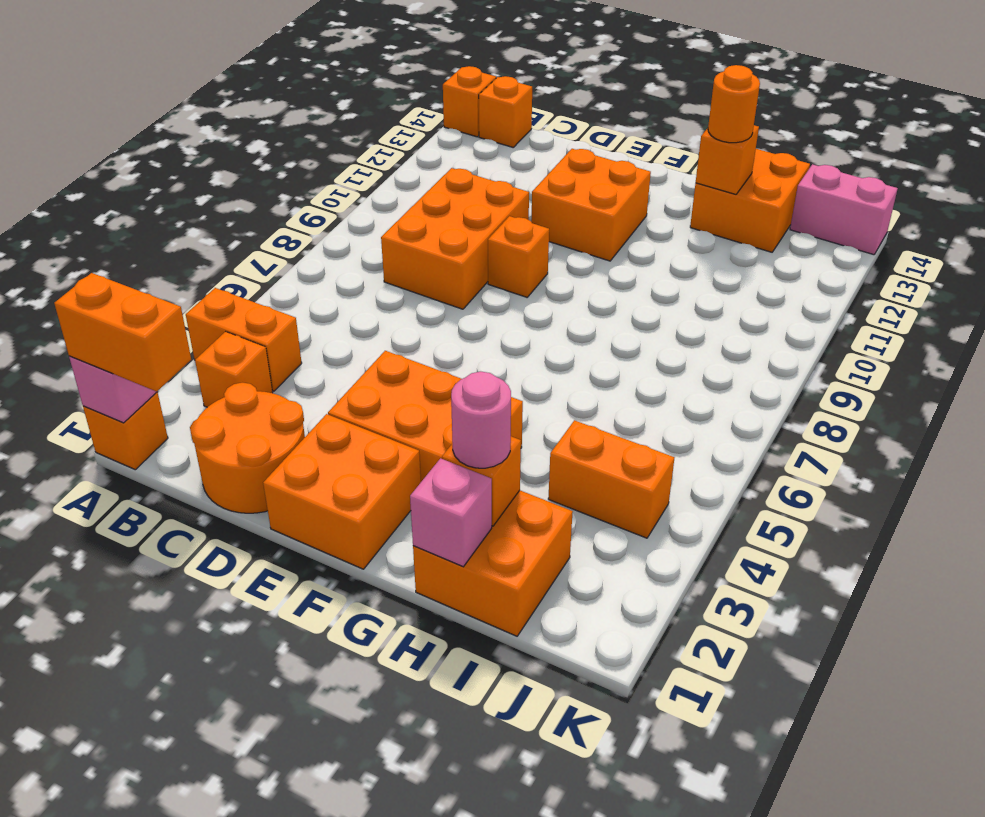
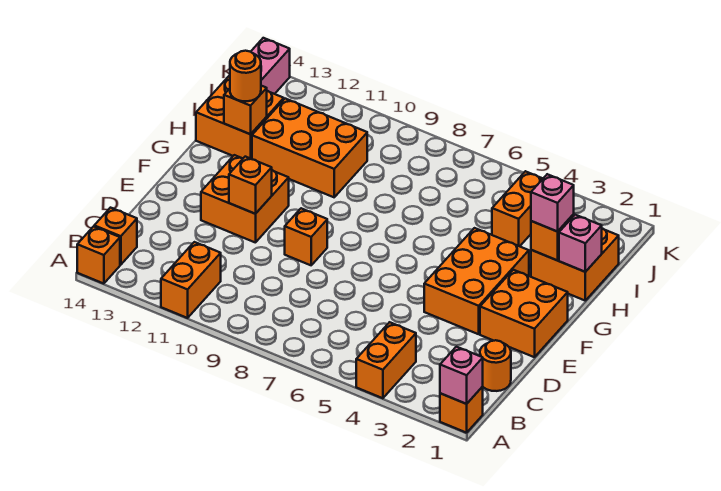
orange 1x2 brick [54,273,191,391] -> orange 1x2 brick moved to [161,242,221,318]
orange 1x1 brick [195,332,273,407] -> orange 1x1 brick moved to [229,157,272,214]
orange 2x2 round brick [190,383,305,513] -> orange 1x1 round brick [480,340,511,391]
orange 2x3 brick [381,168,529,309] -> orange 2x3 brick moved to [252,99,367,197]
pink 1x1 round brick [451,372,511,468] -> pink 1x1 brick [531,174,574,232]

